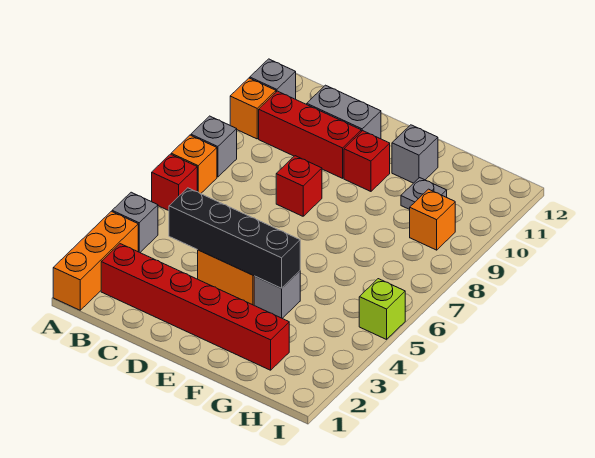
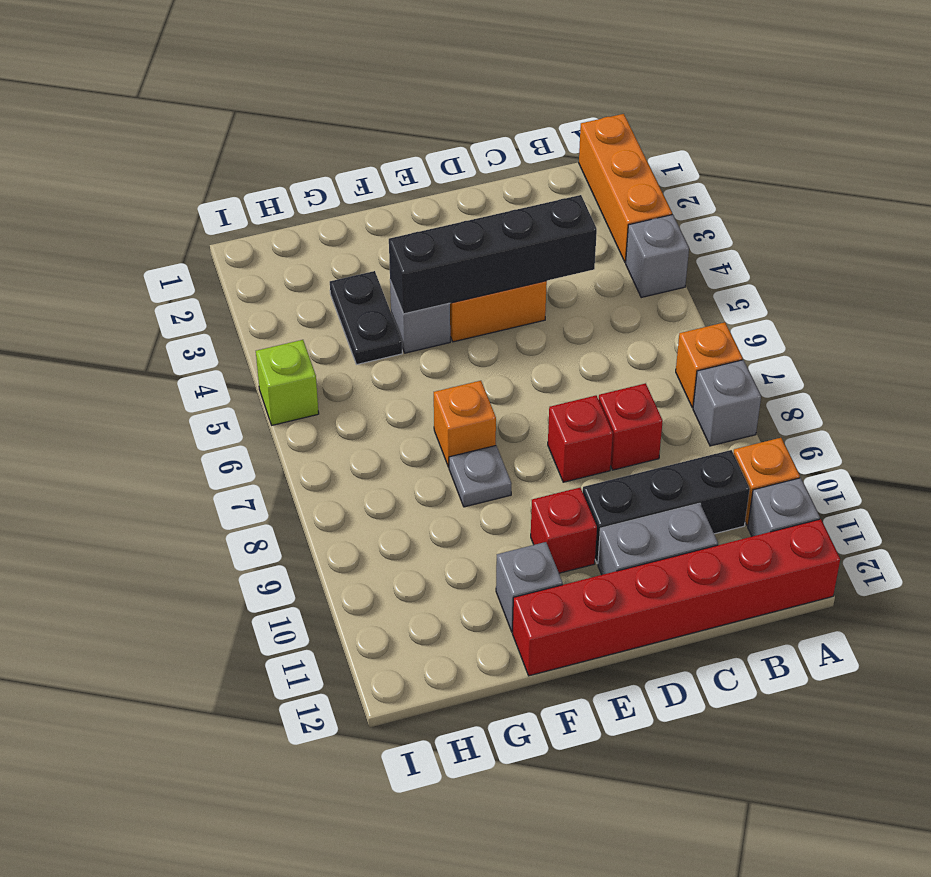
red 1x1 brick [152,154,197,211] -> red 1x1 brick moved to [599,383,663,470]
red 1x6 brick [101,244,289,370] -> red 1x6 brick moved to [513,519,840,676]
red 1x3 brick [259,91,361,178] -> black 1x3 brick [583,450,750,564]
none -> black 1x2 plate [330,271,402,364]
grey 1x1 plate [401,178,447,210] -> grey 1x1 plate moved to [449,446,512,507]
orange 1x1 brick [410,189,455,250] -> orange 1x1 brick moved to [434,381,496,467]

